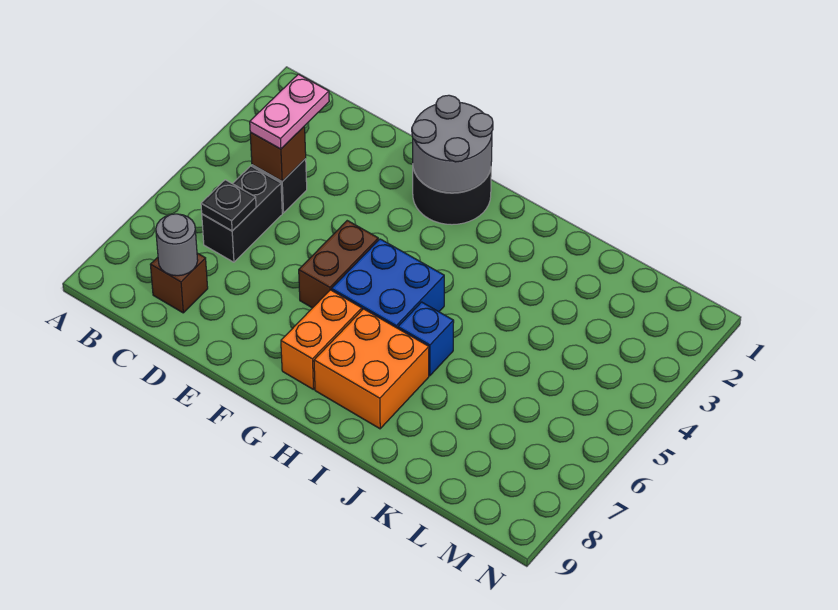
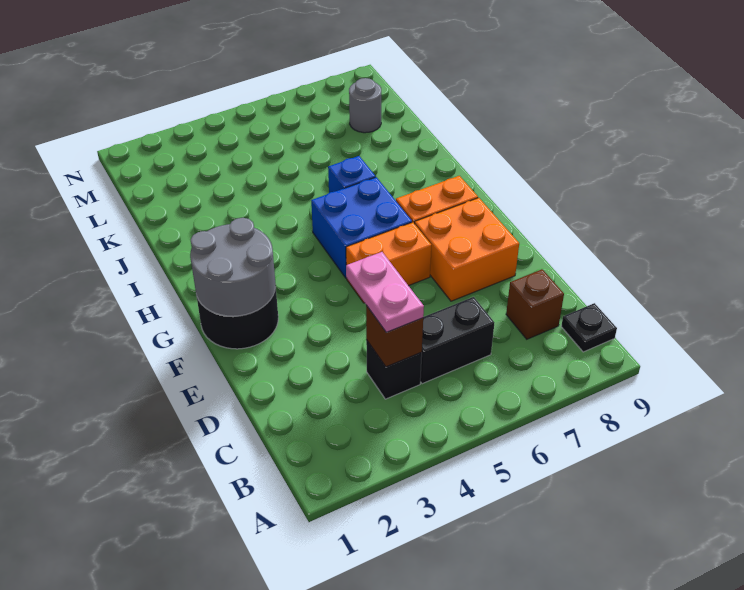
pink 1x2 plate [250,74,329,149] -> pink 1x2 plate turned to [346,252,424,332]
black 1x1 plate [201,180,256,231] -> black 1x1 plate moved to [561,303,617,352]
grey 1x1 round brick [156,214,198,276] -> grey 1x1 round brick moved to [349,78,381,133]
brown 1x2 brick [299,221,378,308] -> orange 1x2 brick [346,222,431,303]
orange 2x2 brick [314,309,429,429] -> orange 2x2 brick moved to [415,198,519,301]

